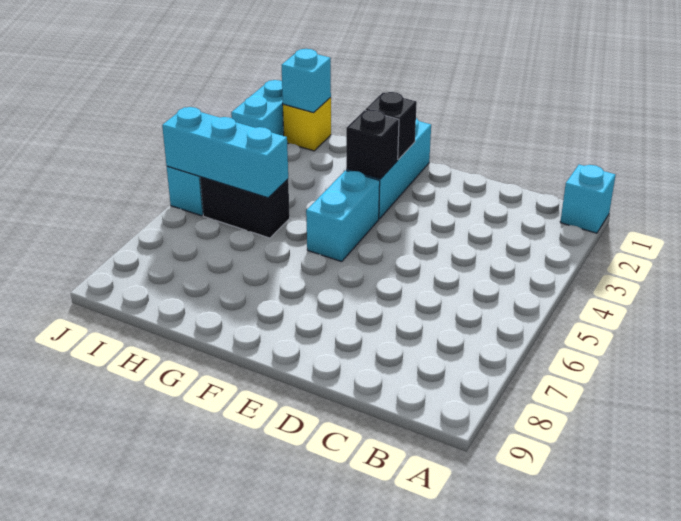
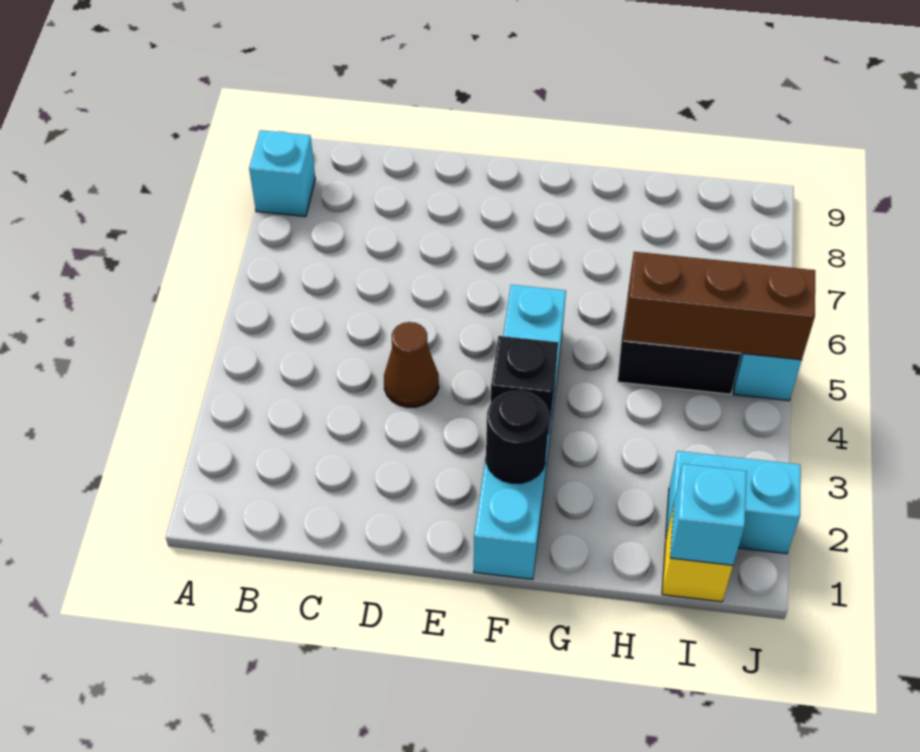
cyan 1x1 brick [560,165,616,233] -> cyan 1x1 brick moved to [249,130,315,217]
none -> brown 1x1 cone [384,322,439,407]
black 1x1 brick [365,92,417,160] -> black 1x1 round brick [486,391,549,483]
cyan 1x3 brick [162,107,288,198] -> brown 1x3 brick [623,252,815,360]
cyan 1x2 brick [231,80,284,136] -> cyan 1x2 brick turned to [666,451,801,554]

